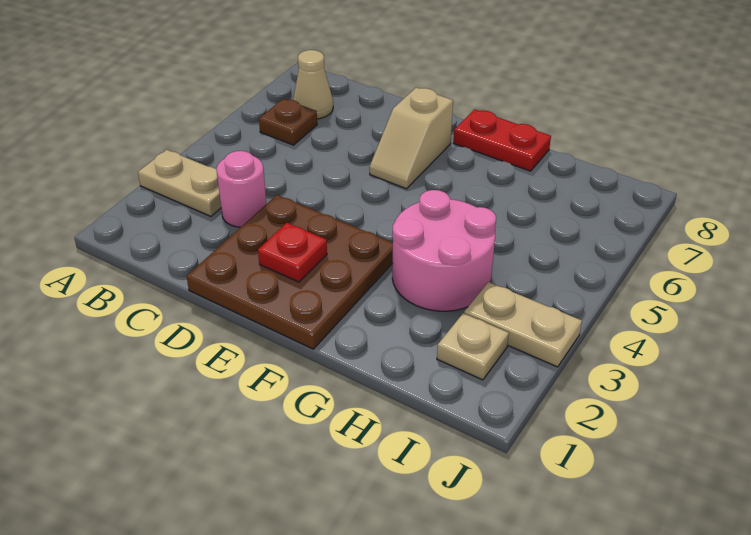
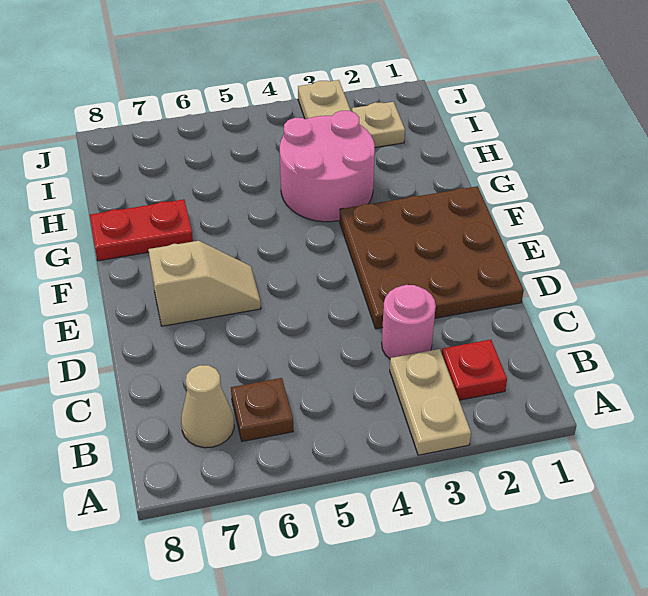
red 1x1 plate [258,223,327,282] -> red 1x1 plate moved to [442,340,507,400]
red 1x2 plate [454,109,551,171] -> red 1x2 plate turned to [90,199,193,261]

